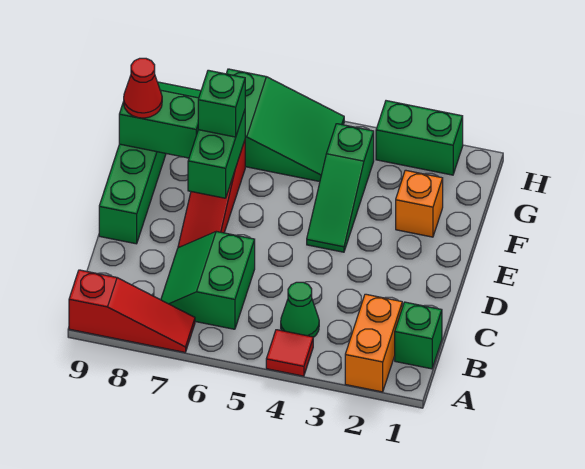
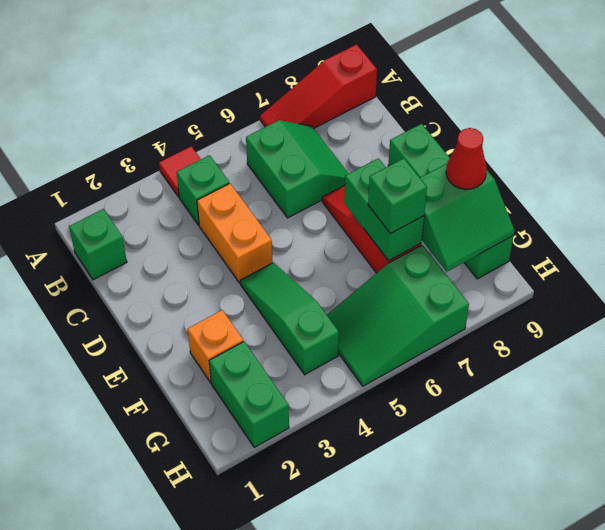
orange 1x2 brick [345,294,402,392] -> orange 1x2 brick moved to [197,183,273,283]
green 1x1 cone [281,282,319,337] -> green 1x1 brick [177,155,229,225]
green 1x2 brick [376,101,463,175] -> green 1x2 brick turned to [209,342,289,447]

